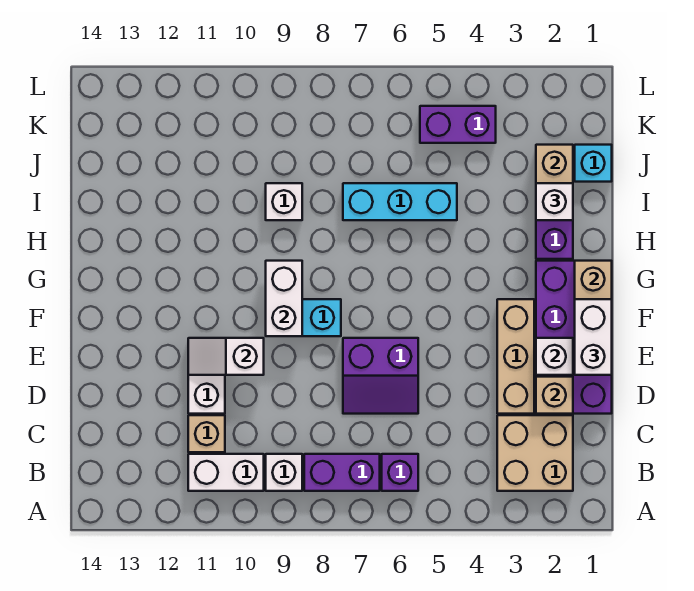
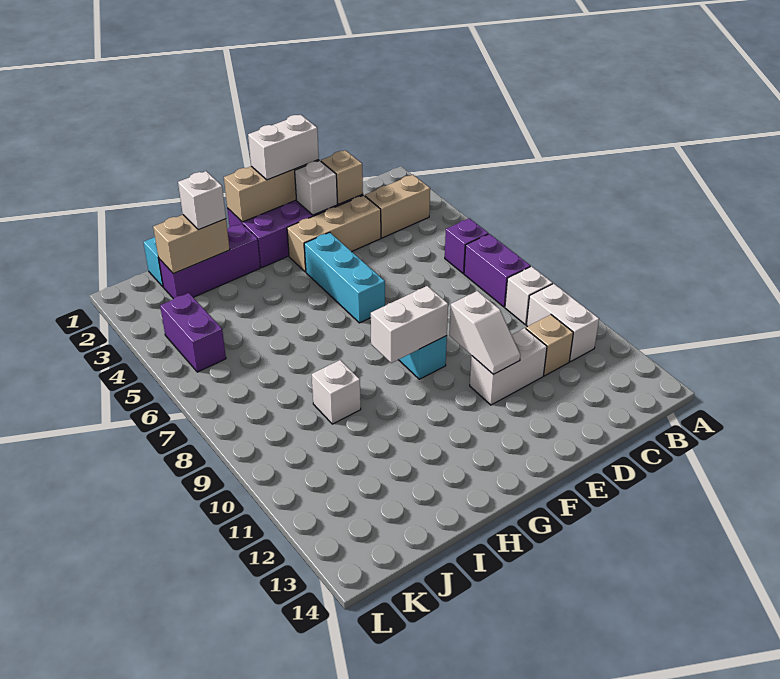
tan 2x2 brick [497,415,573,491] -> tan 1x2 brick [365,175,430,238]
purple 2x2 slope [343,338,418,414] -> none
cyan 1x3 brick [343,183,457,220] -> cyan 1x3 brick moved to [304,232,385,323]

